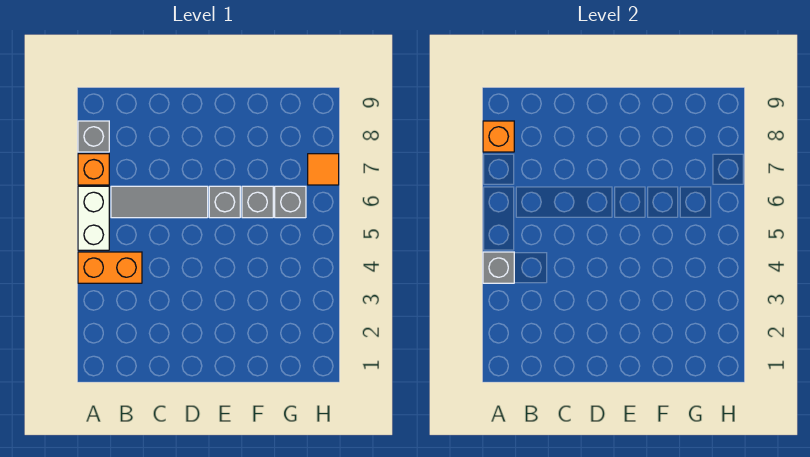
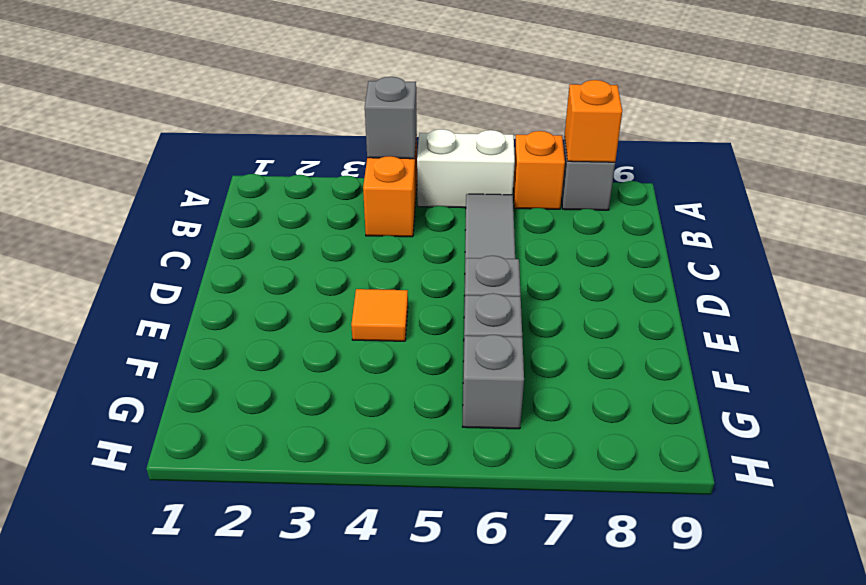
orange 1x1 tile [308,154,339,185] -> orange 1x1 tile moved to [351,289,408,341]

